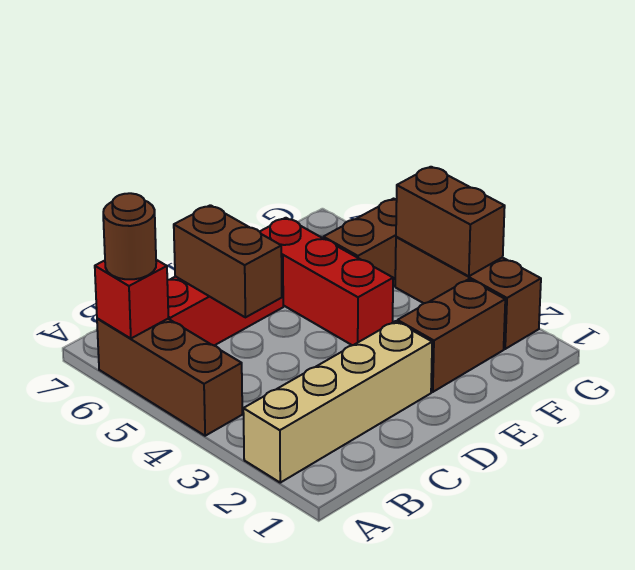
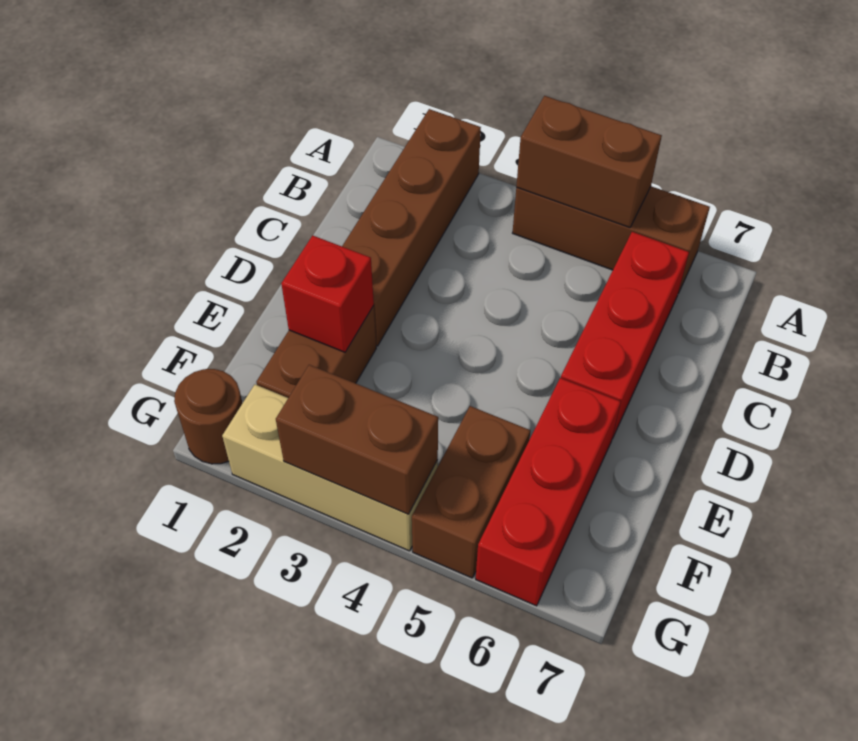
tan 1x4 brick [243,321,432,483] -> brown 1x4 brick [342,109,481,346]
red 1x1 brick [95,260,168,339] -> red 1x1 brick moved to [281,236,374,352]
brown 1x1 round brick [103,193,156,279] -> brown 1x1 round brick moved to [174,369,242,464]
brown 1x2 brick [174,205,282,317] -> brown 1x2 brick moved to [516,96,662,228]
red 1x3 brick [260,218,393,345] -> red 1x3 brick turned to [476,378,621,606]
brown 1x3 brick [395,237,541,349] -> tan 1x3 brick [222,385,438,551]

